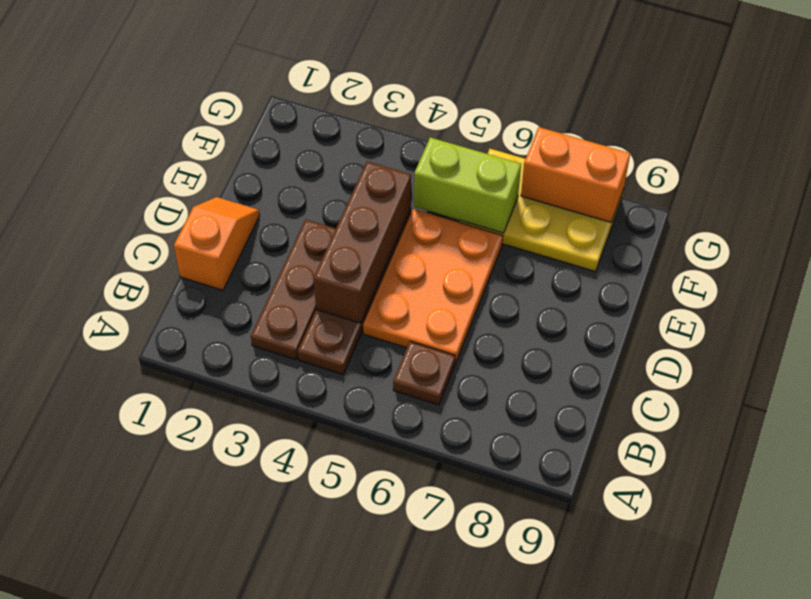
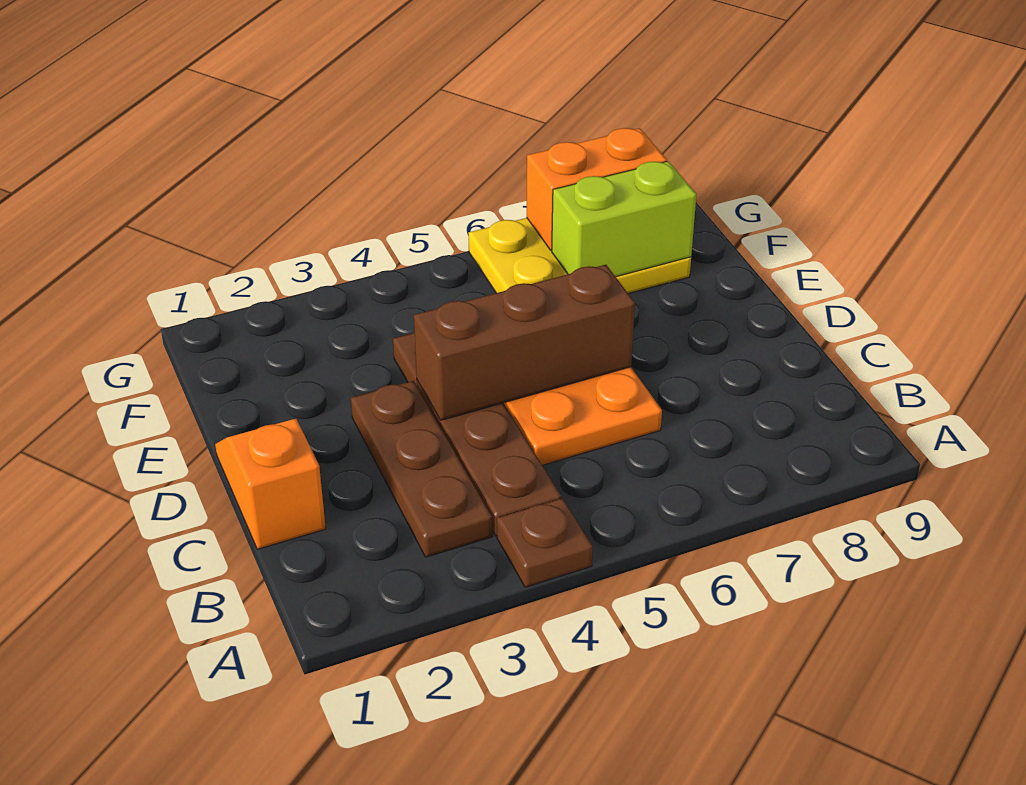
brown 1x1 plate [393,341,455,405] -> brown 1x1 plate moved to [497,498,593,587]
brown 1x3 brick [314,162,411,323] -> brown 1x3 brick turned to [414,265,635,420]
lime 1x2 brick [414,137,521,233] -> lime 1x2 brick moved to [552,161,697,277]

